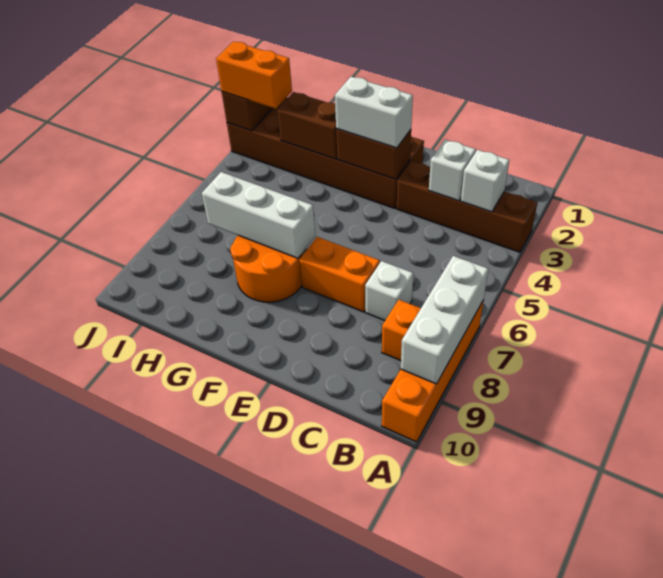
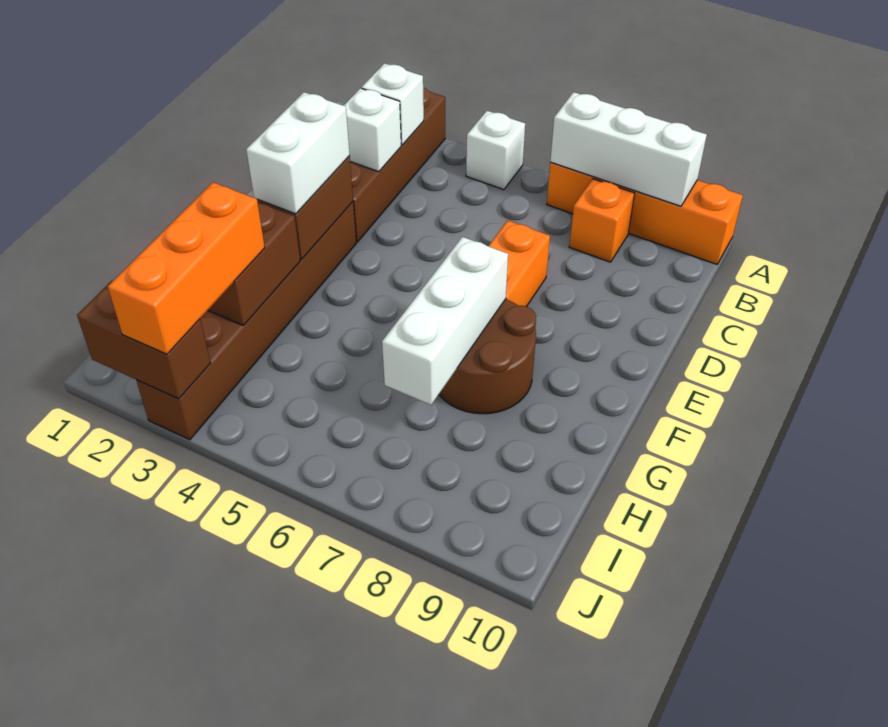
white 1x1 brick [365,261,413,321] -> white 1x1 brick moved to [466,111,525,190]
brown 2x6 brick [227,97,424,209] -> brown 1x6 brick [136,202,356,440]
orange 2x2 round brick [230,235,303,302] -> brown 2x2 round brick [439,299,536,414]
orange 1x2 brick [216,42,292,109] -> orange 1x3 brick [108,182,265,354]

